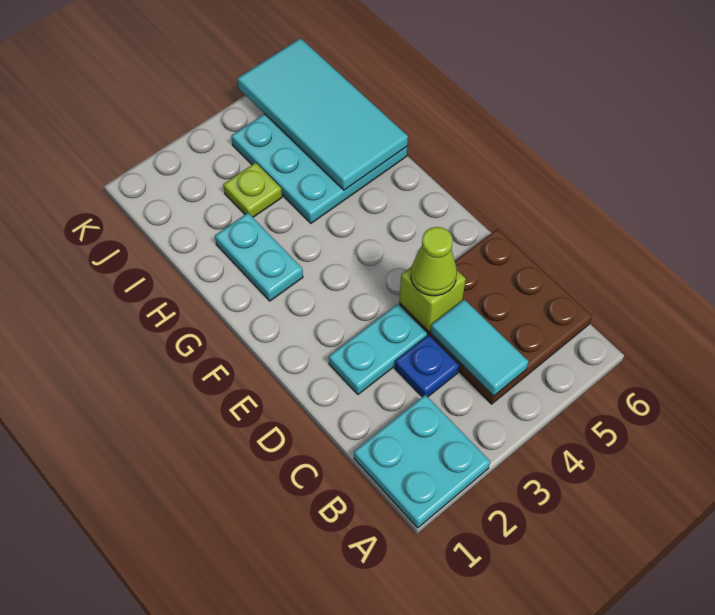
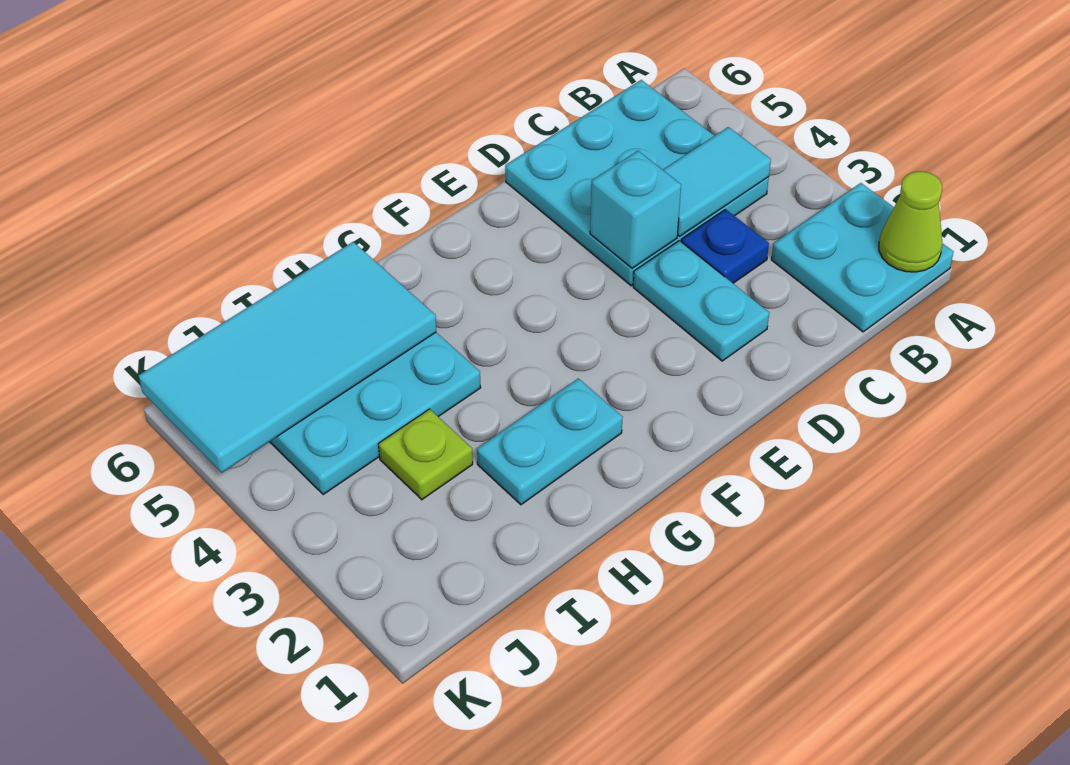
brown 3x3 plate [399,229,592,404] -> cyan 3x3 plate [505,80,769,286]
lime 1x1 brick [399,267,466,331] -> cyan 1x1 brick [590,151,681,268]
lime 1x1 cone [411,227,457,296] -> lime 1x1 cone moved to [879,171,943,272]

